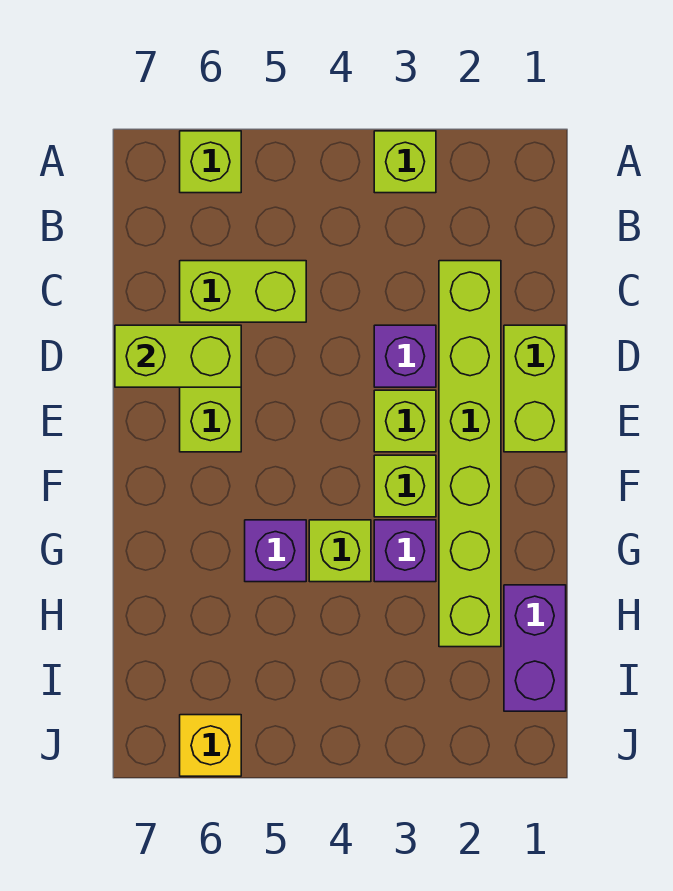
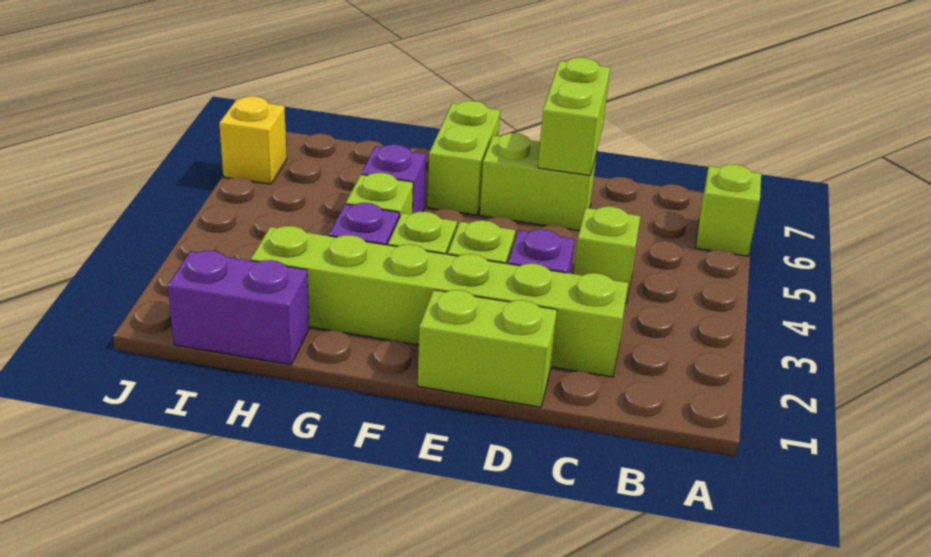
lime 1x1 brick [374,131,436,193] -> lime 1x1 brick moved to [574,206,640,303]
lime 1x2 brick [180,261,306,322] -> lime 1x2 brick moved to [427,101,500,215]

